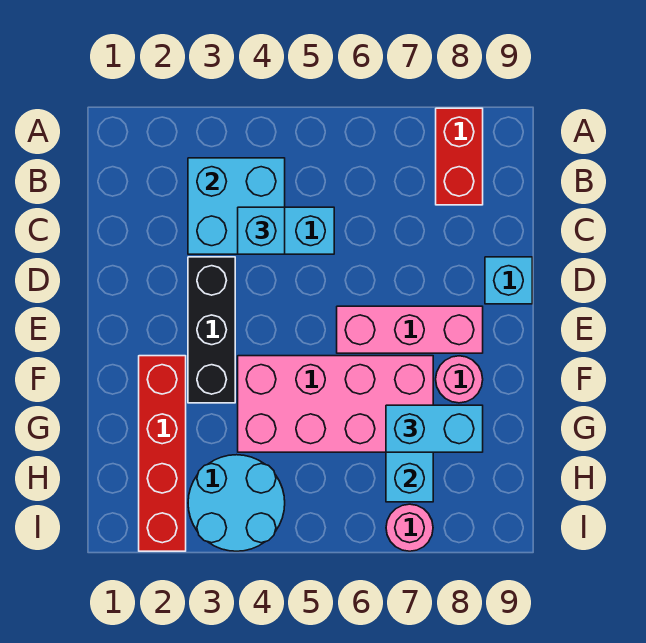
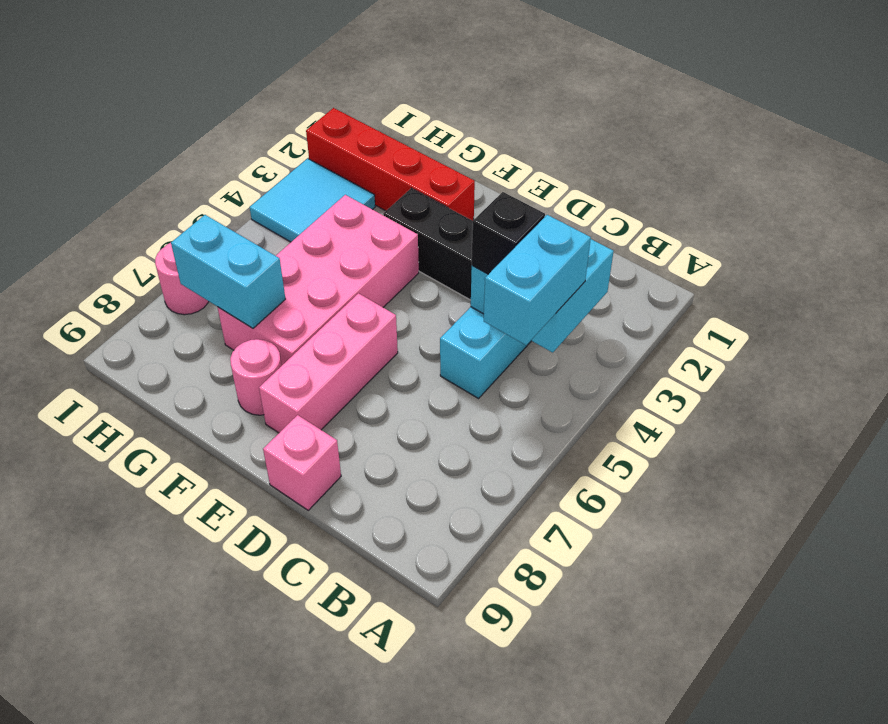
red 1x2 brick [436,108,483,205] -> none
cyan 1x1 brick [238,207,285,254] -> black 1x1 brick [472,192,545,274]
cyan 1x1 brick [485,257,532,304] -> pink 1x1 brick [263,415,341,510]
cyan 1x2 brick [386,405,483,452] -> cyan 1x2 brick moved to [484,215,591,345]
cyan 2x2 round brick [188,455,285,551] -> cyan 2x2 tile [250,159,375,242]

